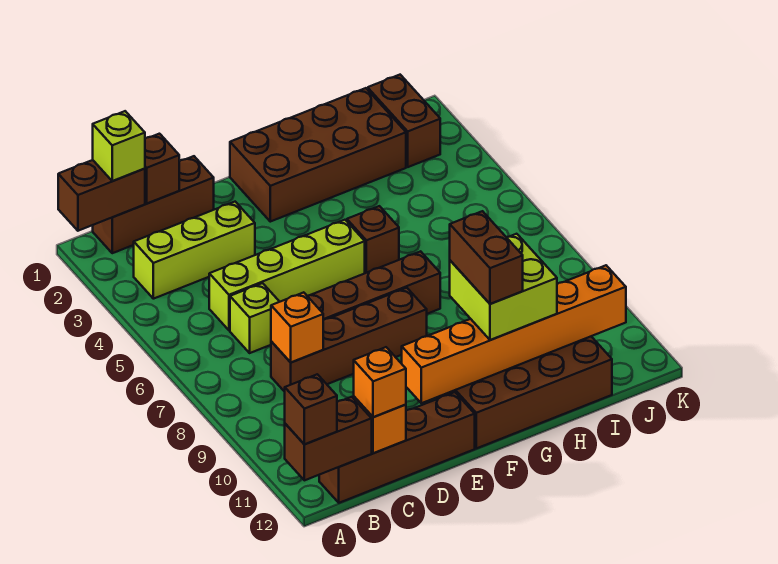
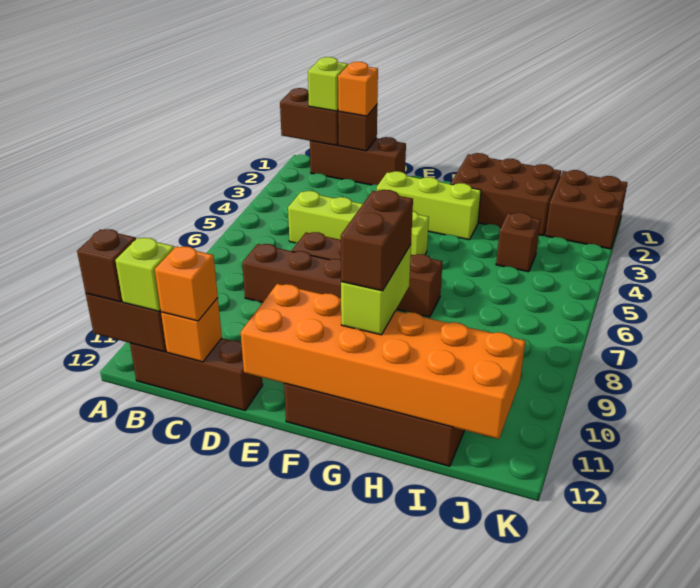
lime 1x3 brick [134,202,255,299] -> lime 1x3 brick moved to [377,171,481,240]
brown 1x4 brick [319,392,475,503] -> brown 1x3 brick [130,338,263,410]
lime 1x1 brick [230,283,279,353] -> lime 1x1 brick moved to [115,238,174,311]
orange 1x1 brick [271,292,323,362] -> orange 1x1 brick moved to [338,62,378,116]
orange 1x6 brick [402,265,626,403] -> orange 2x6 brick [241,284,525,439]
brown 2x4 brick [230,88,406,222] -> brown 2x3 brick [451,153,561,236]
brown 1x1 brick [347,206,399,273] -> brown 1x1 brick moved to [496,213,541,272]
lime 2x2 brick [450,234,557,340] -> lime 1x2 brick [341,245,411,335]
brown 1x2 brick [368,75,440,167] -> brown 2x2 brick [545,170,627,249]

